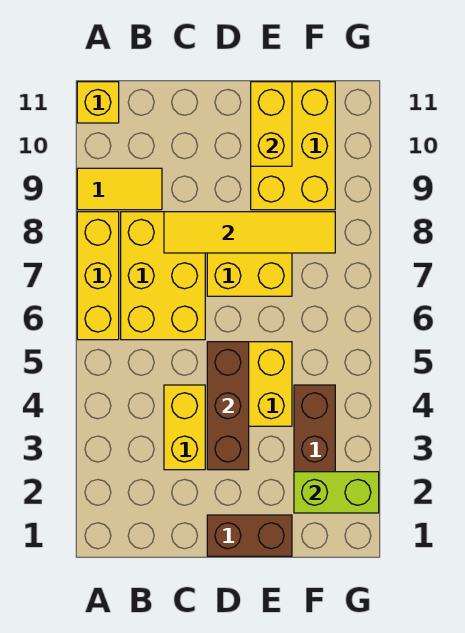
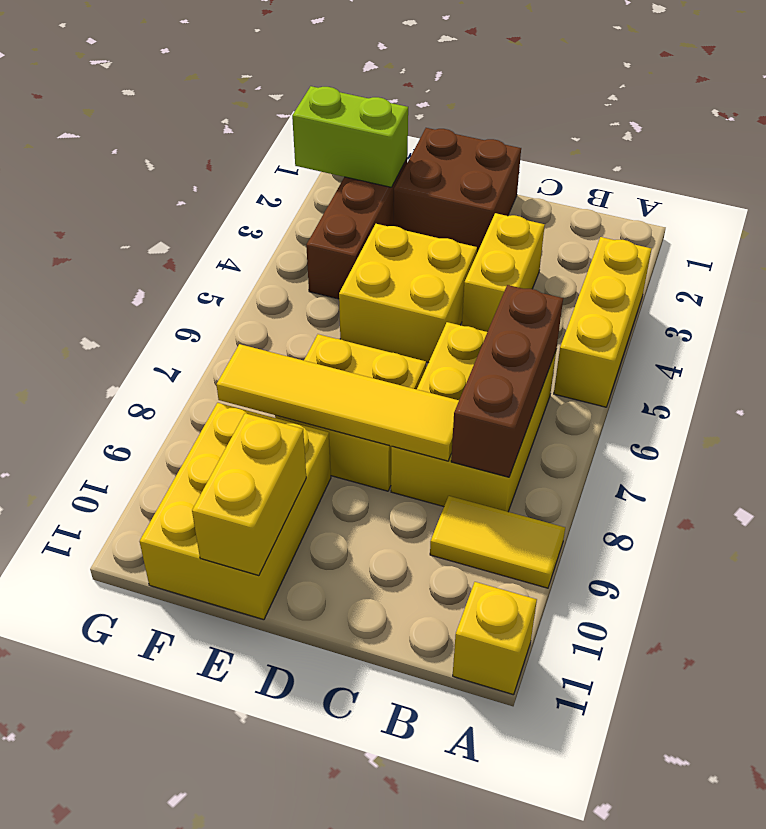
yellow 1x3 brick [77,212,119,340] -> yellow 1x3 brick moved to [554,237,651,407]
brown 1x2 brick [207,515,292,556] -> brown 2x2 brick [394,128,521,253]
brown 1x3 brick [207,342,249,470] -> brown 1x3 brick moved to [451,285,563,477]

